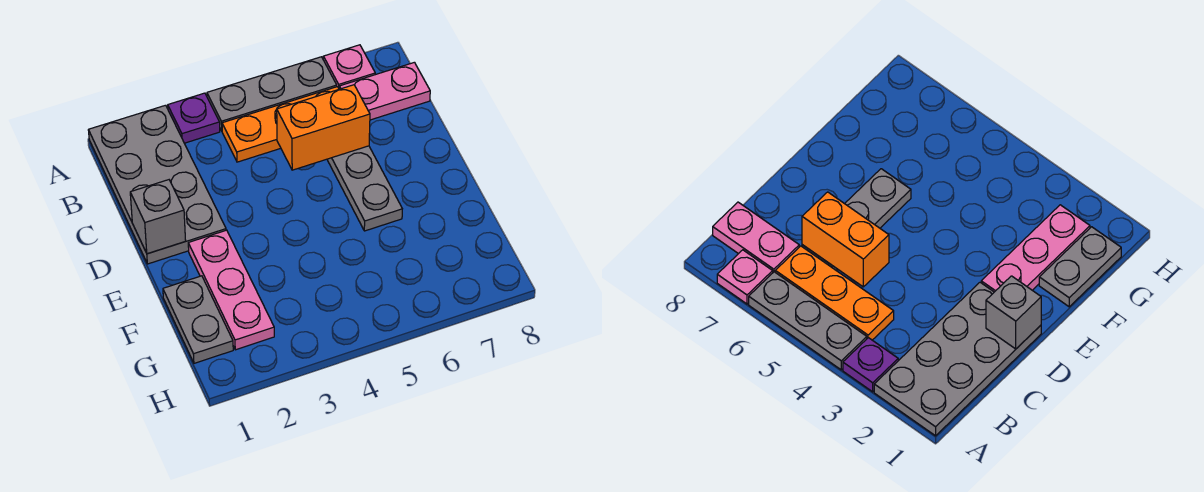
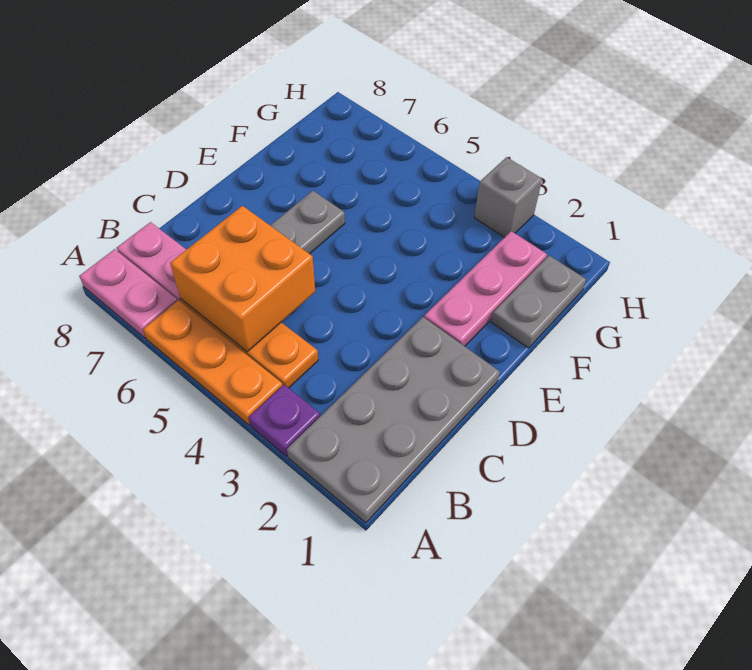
grey 1x3 plate [207,57,337,131] -> orange 1x3 plate [143,300,283,425]
pink 1x1 plate [323,45,375,88] -> pink 1x2 plate [79,249,177,338]
orange 1x2 brick [277,85,370,170] -> orange 2x2 brick [170,206,315,352]
grey 1x1 brick [130,180,186,254] -> grey 1x1 brick moved to [474,157,542,237]

